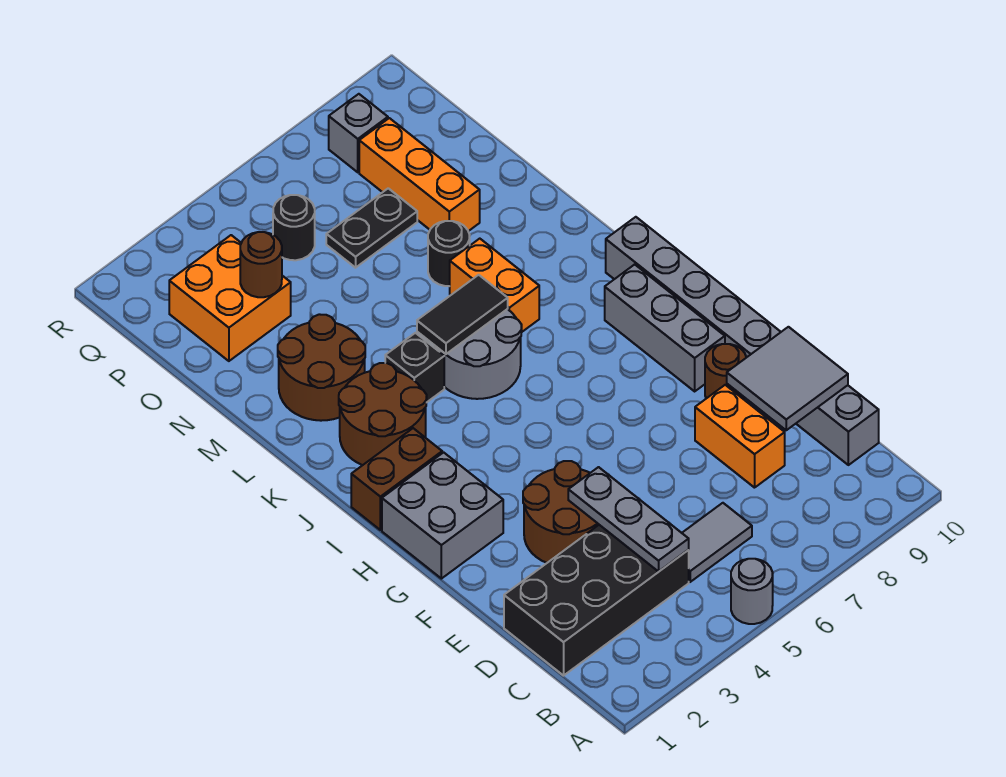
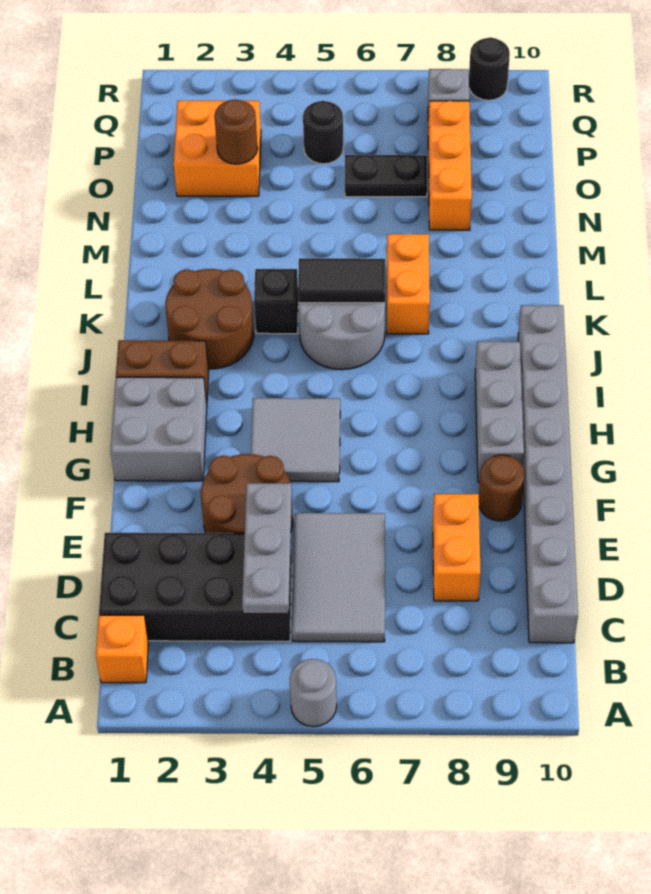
none -> orange 1x1 brick [96,615,149,683]
grey 1x2 tile [682,503,752,582] -> grey 2x3 tile [292,513,385,642]
grey 2x2 tile [727,327,848,430] -> grey 2x2 tile moved to [251,398,340,482]
brown 2x2 round brick [278,314,365,421] -> none
black 1x1 round brick [428,221,470,286] -> black 1x1 round brick moved to [469,37,510,100]

